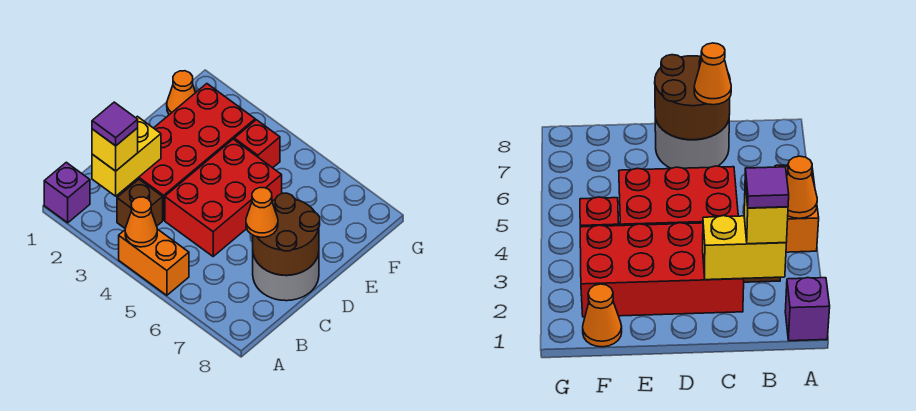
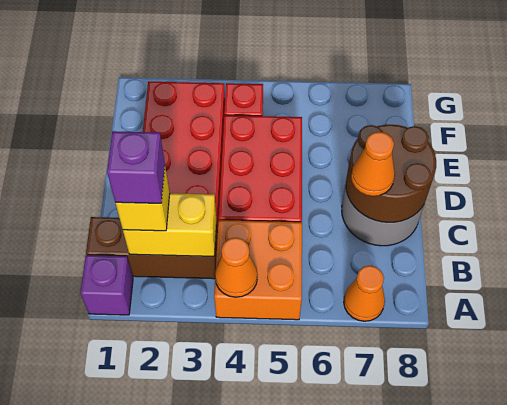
orange 1x2 brick [119,229,189,295] -> orange 2x2 brick [214,220,302,320]
yellow 1x2 brick [92,116,161,196] -> yellow 1x2 brick turned to [123,193,216,256]
purple 1x1 tile [92,102,138,146] -> purple 1x1 brick [107,131,165,203]
brown 1x1 brick [117,180,163,228] -> brown 1x3 brick [86,217,218,279]
orange 1x1 cone [167,71,196,115] -> orange 1x1 cone moved to [344,266,385,321]

